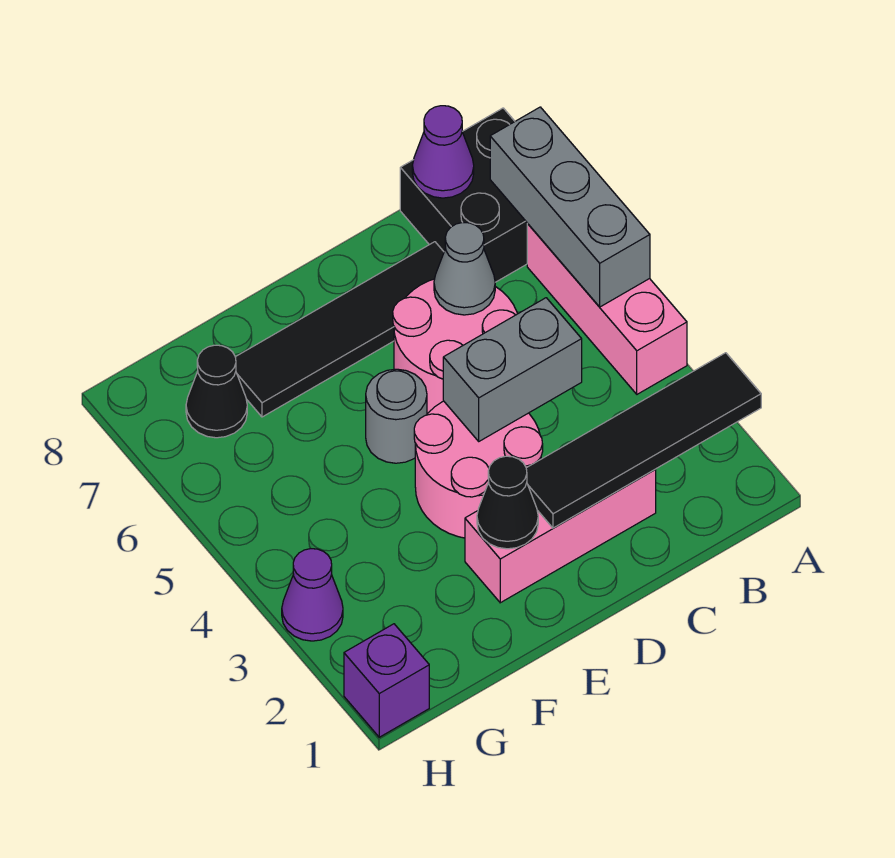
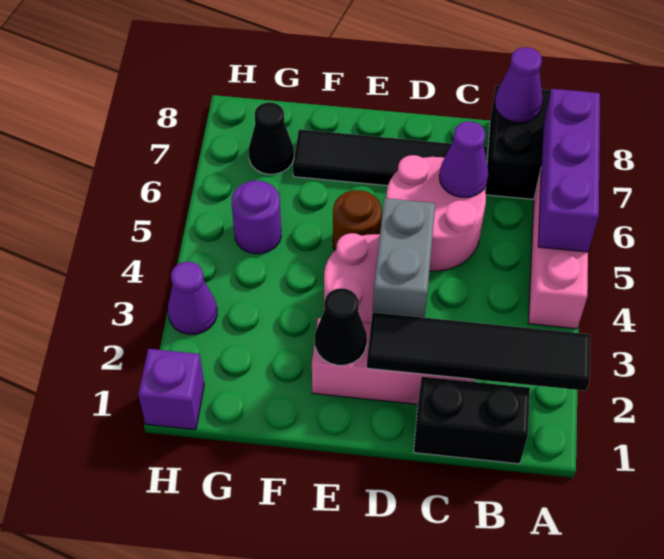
grey 1x3 brick [490,107,650,307] -> purple 1x3 brick [538,89,600,252]
none -> black 1x2 brick [414,377,530,464]
grey 1x2 brick [443,298,582,441] -> grey 1x2 brick turned to [373,198,435,318]
grey 1x1 cone [434,222,495,315] -> purple 1x1 cone [439,121,488,197]
grey 1x1 round brick [366,369,427,463] -> brown 1x1 round brick [333,190,382,251]
none -> purple 1x1 round brick [232,181,281,254]

